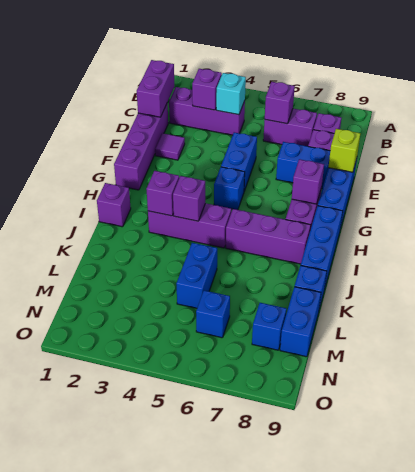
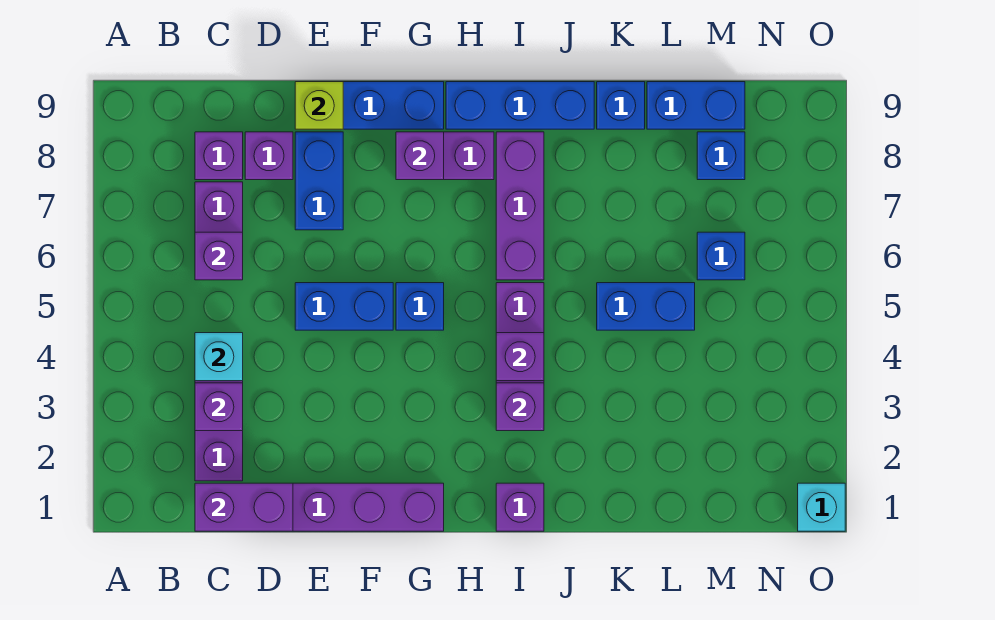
purple 1x1 tile [155,133,185,160] -> none
none -> cyan 1x1 brick [798,483,845,531]

